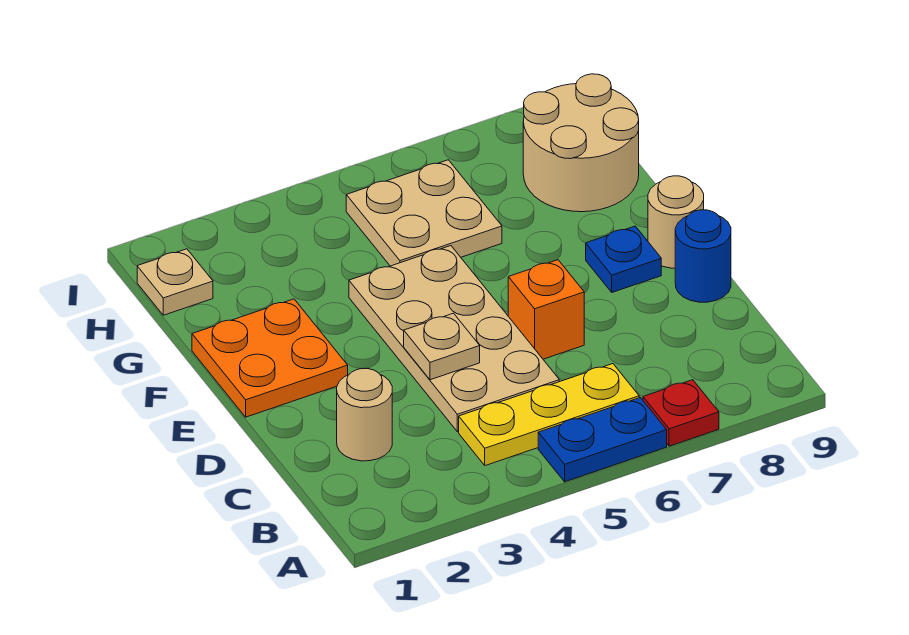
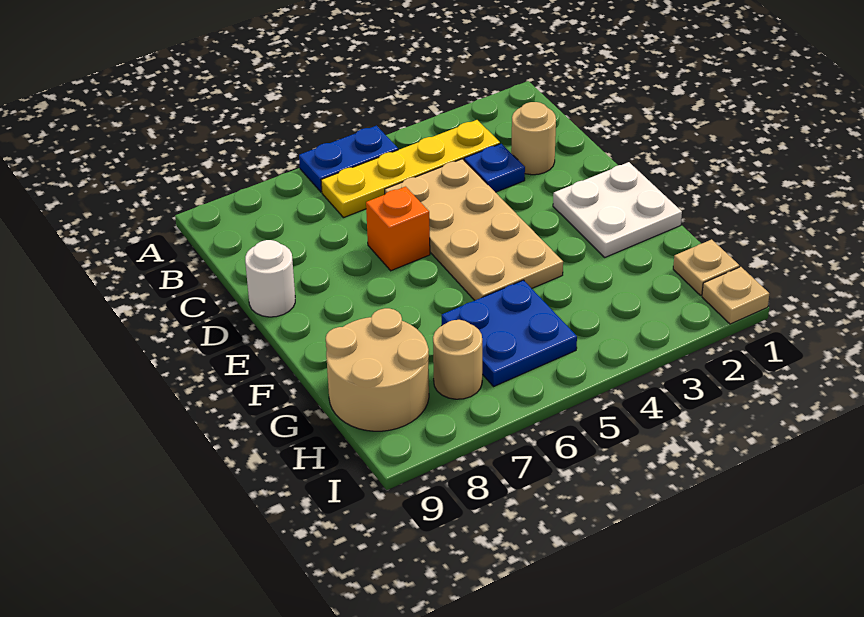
red 1x1 plate [643,380,719,446] -> none
yellow 1x3 plate [459,364,639,466] -> yellow 1x4 plate [321,120,500,218]
tan 1x1 plate [404,313,480,380] -> tan 1x1 plate moved to [702,267,769,324]
blue 1x1 round brick [675,210,731,302] -> white 1x1 round brick [245,240,295,317]
orange 2x2 plate [192,299,348,417] -> white 2x2 plate [553,162,682,257]
blue 1x1 plate [586,226,661,292] -> blue 1x1 plate moved to [464,144,525,192]
tan 1x1 round brick [648,176,704,268] -> tan 1x1 round brick moved to [433,320,482,399]
tan 2x2 plate [346,160,502,266] -> blue 2x2 plate [442,280,577,387]

